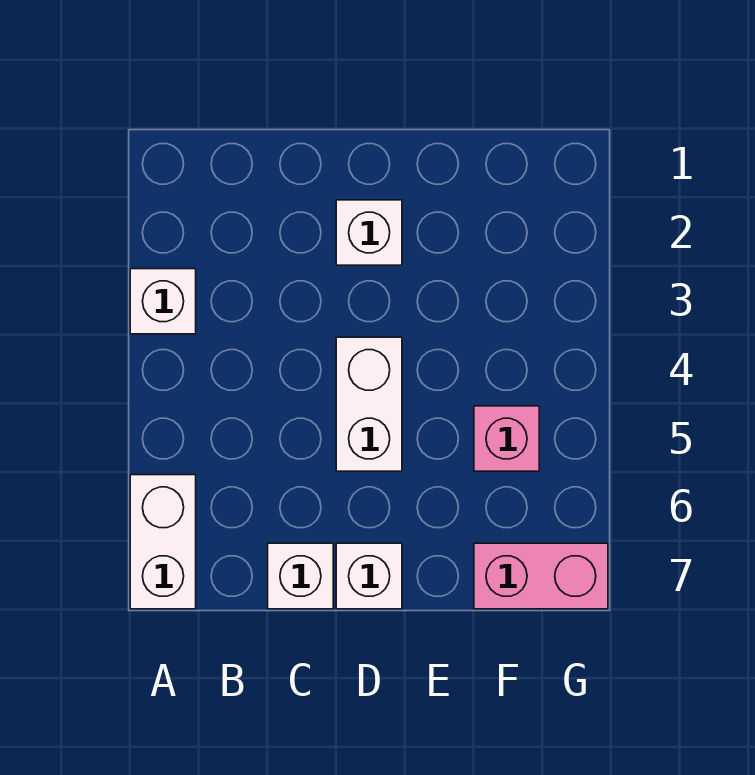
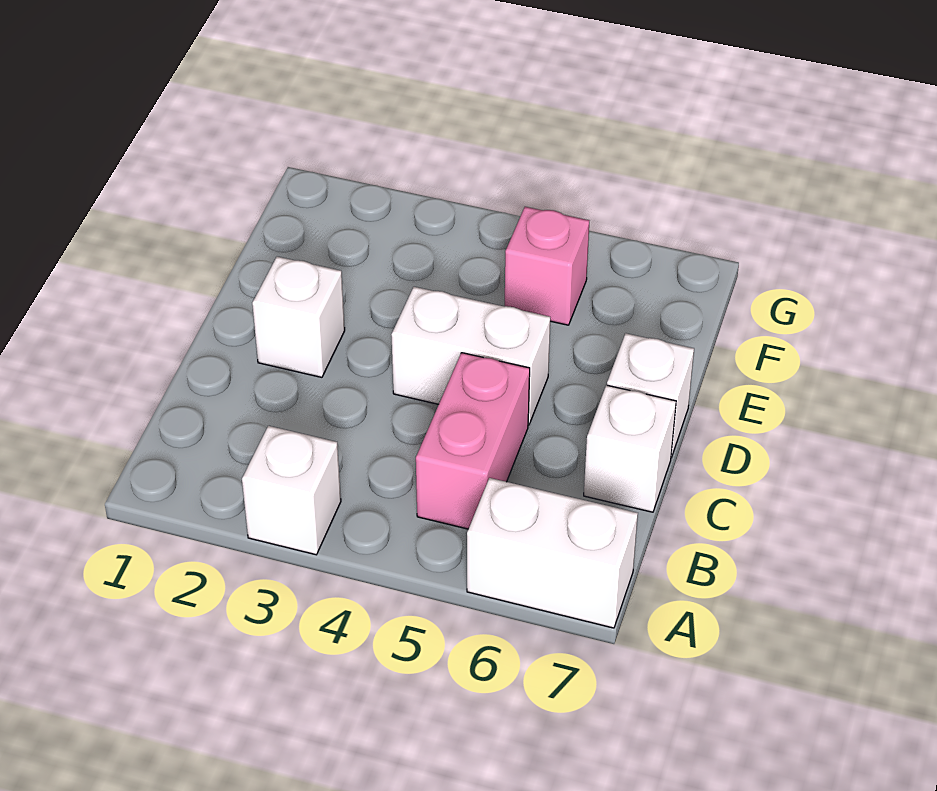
pink 1x2 brick [474,543,608,609] -> pink 1x2 brick moved to [416,353,530,529]

